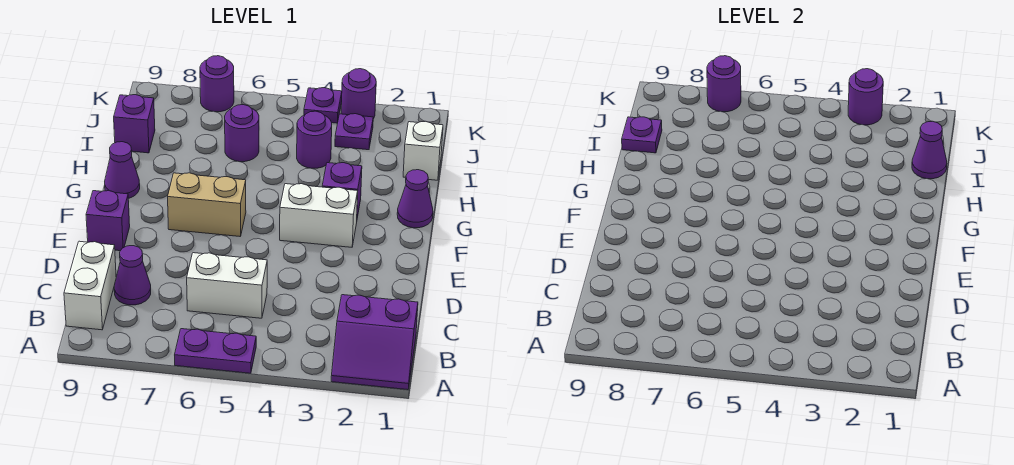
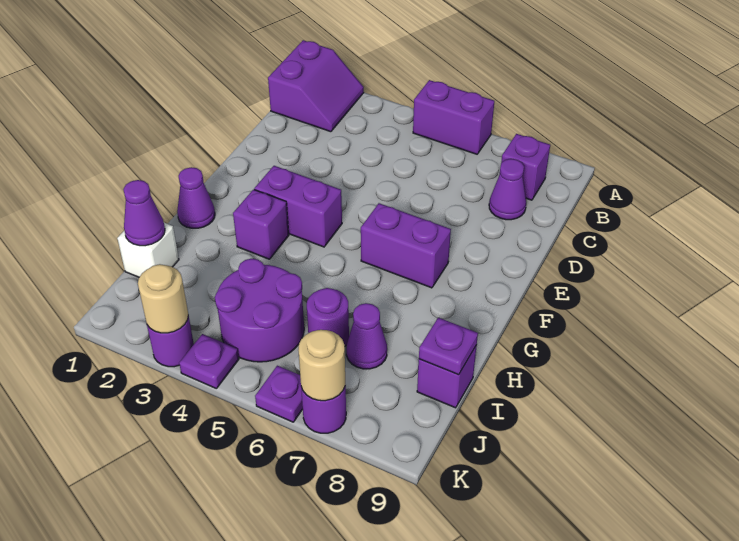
purple 2x2 slope [331,295,418,390] -> purple 2x2 slope turned to [268,40,364,132]
purple 1x2 plate [175,329,256,373] -> purple 1x2 brick [413,80,494,154]
white 1x2 brick [64,241,116,330] -> none
white 1x2 brick [187,253,267,318] -> none
purple 1x1 brick [86,191,130,251] -> purple 1x1 brick moved to [501,134,550,200]
white 1x2 brick [280,184,358,247] -> purple 1x2 brick [254,166,342,247]
tan 1x2 brick [168,173,246,236] -> purple 1x2 brick [361,203,451,288]
purple 1x1 cone [105,142,140,198] -> purple 1x1 cone moved to [346,303,387,369]
purple 1x1 round brick [297,111,332,168] -> purple 2x2 round brick [215,259,304,362]
purple 1x1 plate [335,114,373,150] -> purple 1x1 plate moved to [255,366,303,422]
purple 1x1 round brick [848,69,883,125] -> tan 1x1 round brick [138,264,188,333]
purple 1x1 round brick [707,56,741,112] -> tan 1x1 round brick [298,330,345,401]

